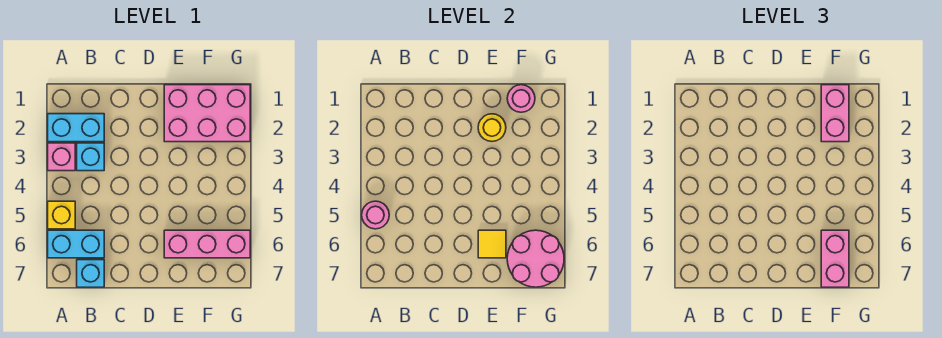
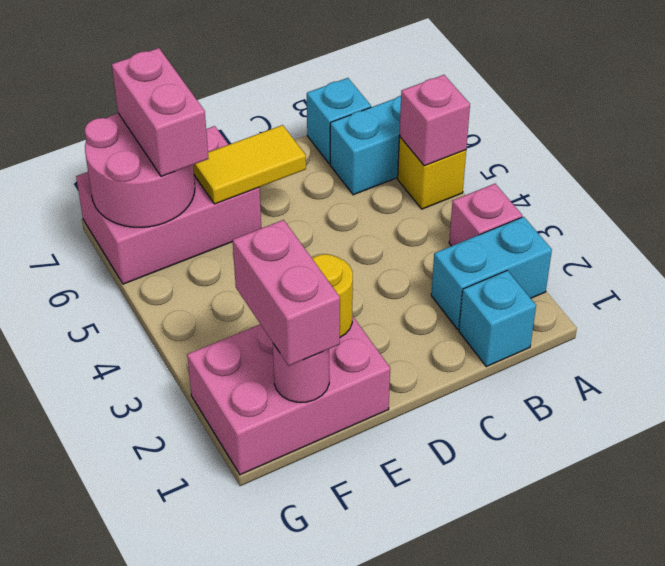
pink 1x1 round brick [362,201,389,229] -> pink 1x1 brick [399,75,470,166]
cyan 1x1 brick [77,143,104,171] -> cyan 1x1 brick moved to [459,270,536,367]
pink 1x3 brick [164,230,250,258] -> pink 2x3 brick [76,126,261,284]
yellow 1x1 tile [478,230,506,258] -> yellow 1x2 tile [193,125,306,204]

